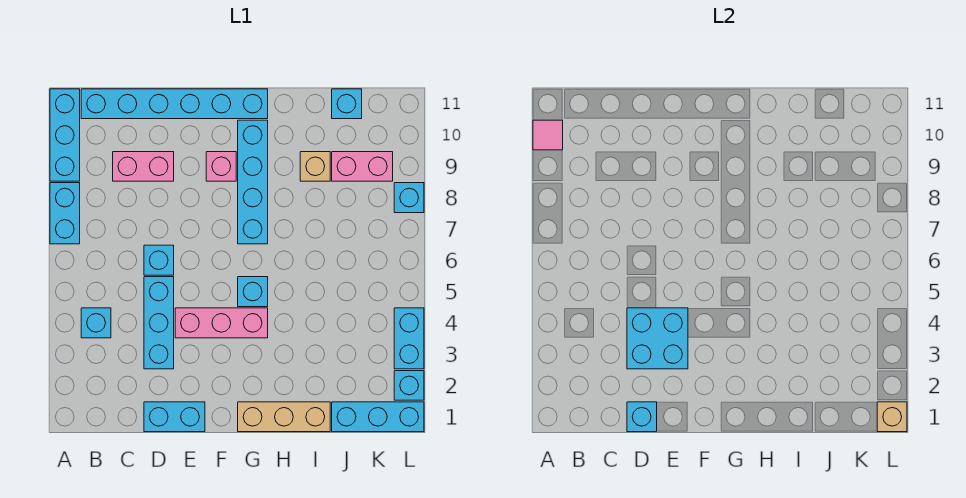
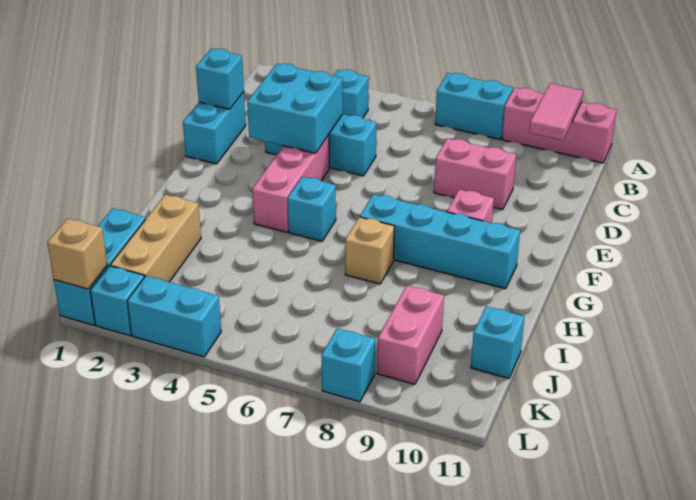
cyan 1x3 brick [50,89,80,181] -> pink 1x3 brick [502,88,617,163]
pink 1x1 tile [533,120,563,150] -> pink 1x2 tile [529,83,583,140]
cyan 1x6 brick [81,89,268,119] -> none
pink 1x2 brick [113,152,174,181] -> pink 1x2 brick turned to [434,138,516,210]
cyan 1x1 brick [144,245,174,275] -> none
tan 1x3 brick [238,402,330,432] -> tan 1x3 brick moved to [110,195,201,282]
tan 1x1 brick [300,152,330,181] -> tan 1x1 brick moved to [345,217,394,284]

